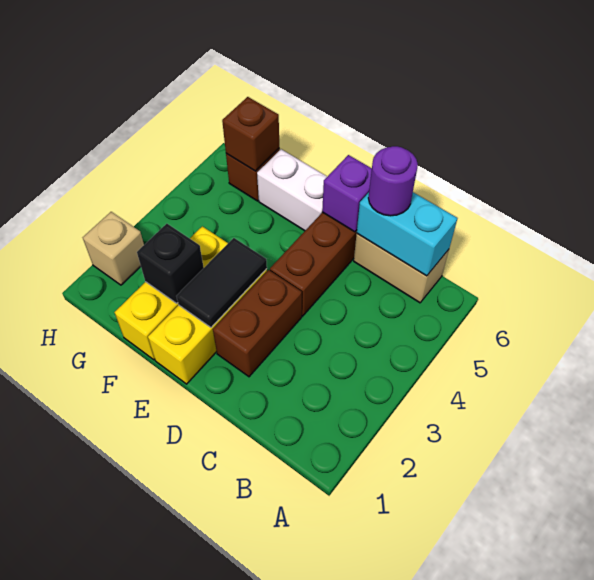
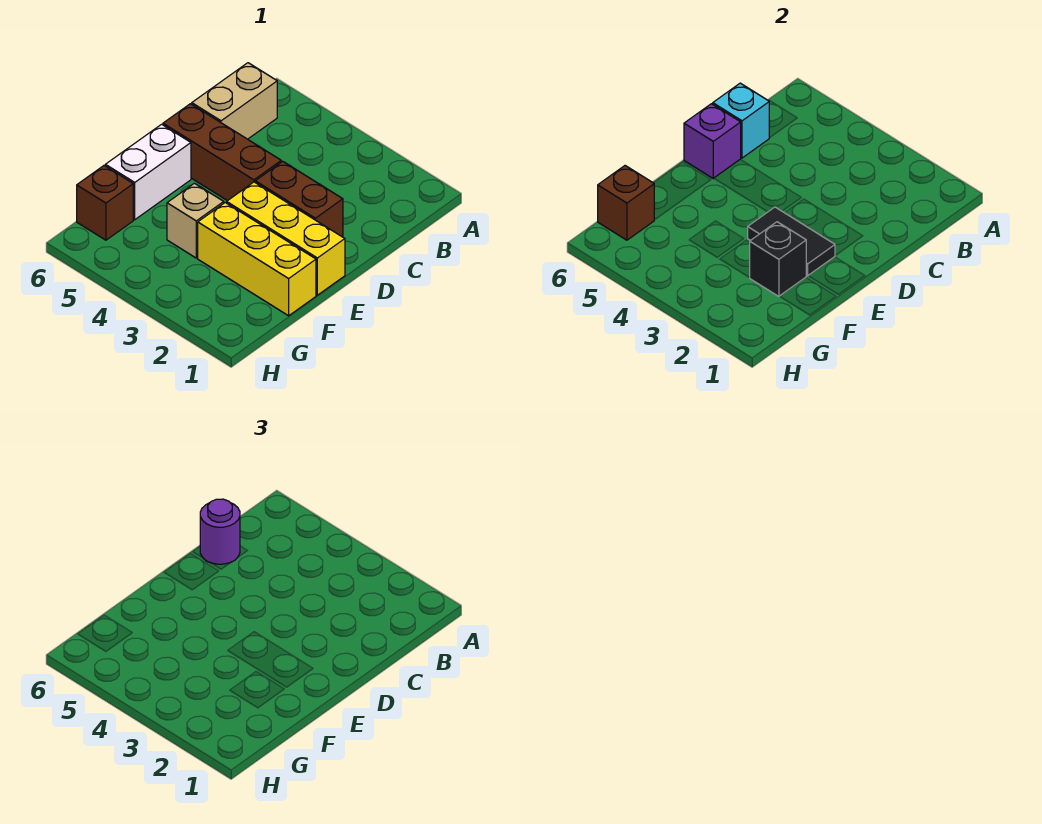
cyan 1x2 brick [357,192,457,276] -> cyan 1x1 brick [713,83,769,158]
tan 1x1 brick [83,212,144,285] -> tan 1x1 brick moved to [167,183,224,258]

